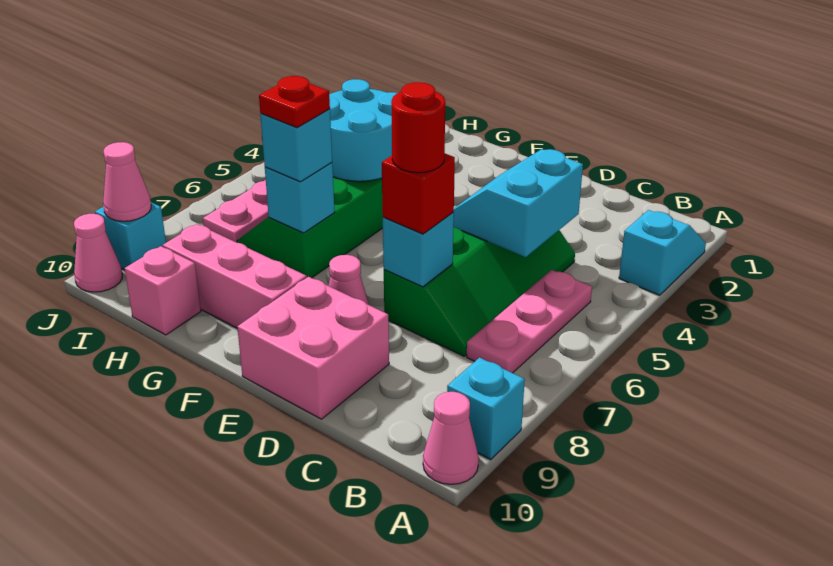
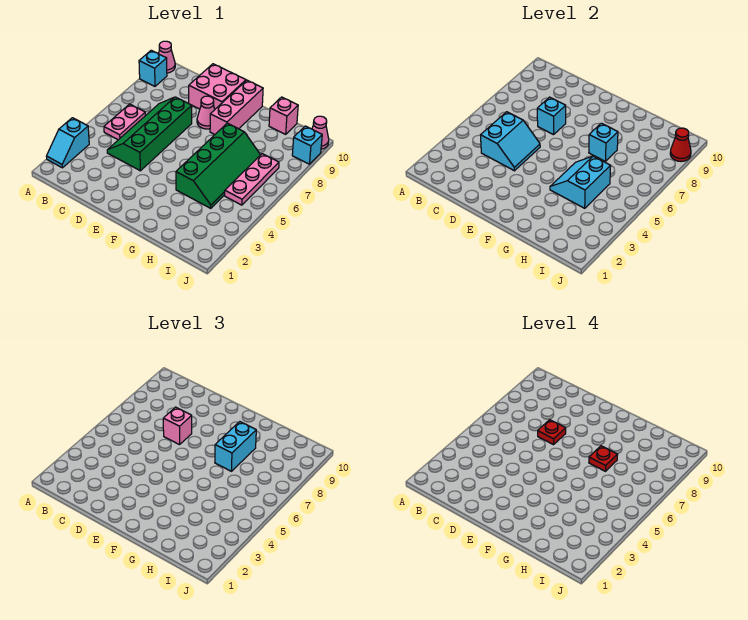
pink 1x3 plate [467,270,592,373] -> pink 1x2 plate [104,104,145,140]
red 1x1 brick [382,154,455,234] -> pink 1x1 brick [163,407,192,445]
red 1x1 round brick [391,82,445,173] -> red 1x1 plate [538,420,566,445]
pink 1x3 brick [163,224,307,328] -> pink 1x3 brick turned to [210,80,263,134]
cyan 2x2 round brick [329,79,397,181] -> cyan 2x2 slope [550,156,611,208]
cyan 1x1 brick [260,109,332,182] -> cyan 1x2 brick [215,422,256,471]
pink 1x1 cone [103,142,151,221] -> red 1x1 cone [670,128,691,162]

